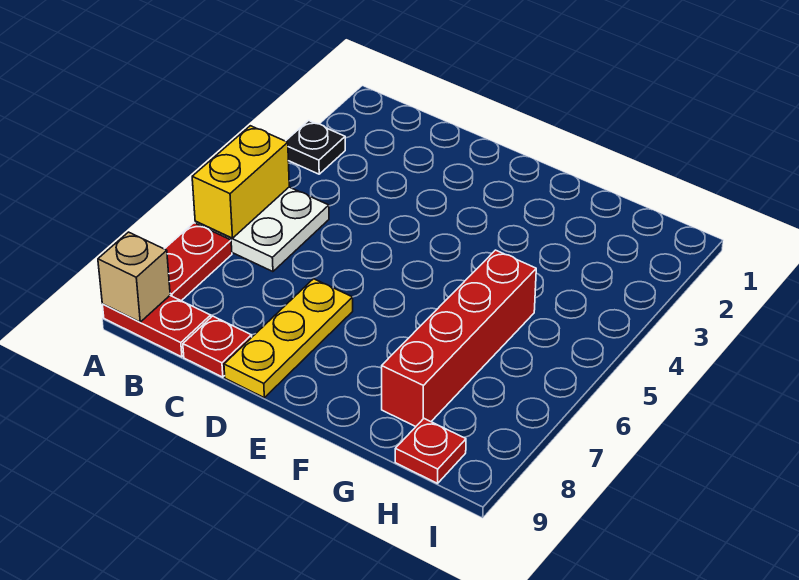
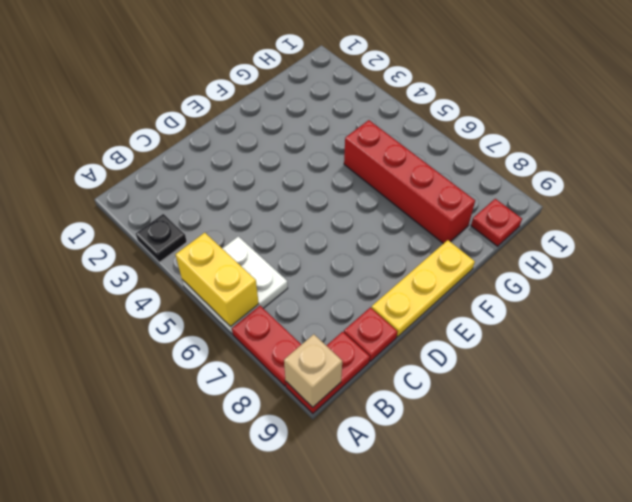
yellow 1x3 plate [224,279,353,398] -> yellow 1x3 plate turned to [372,240,475,337]

